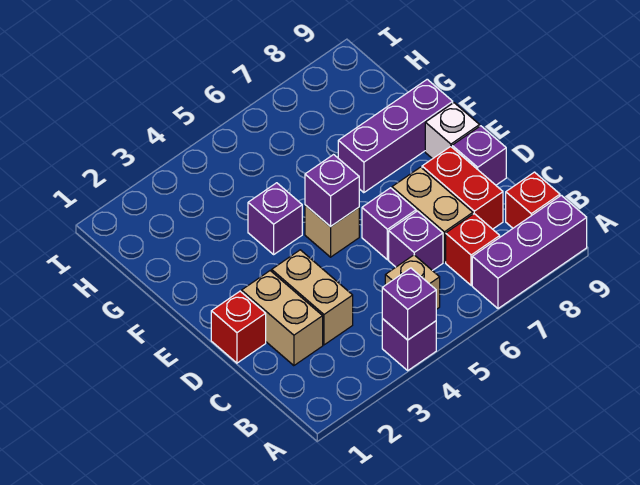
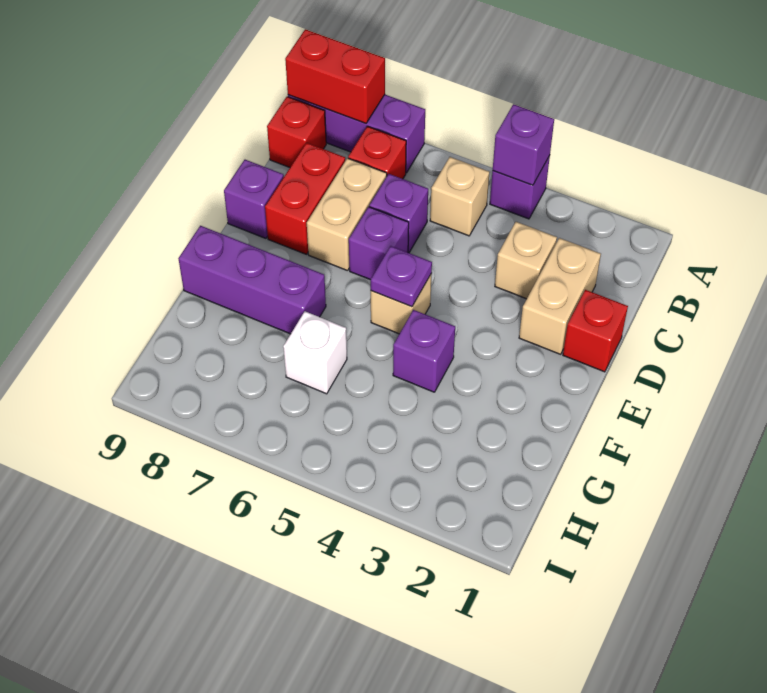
none -> red 1x2 brick [285,29,385,123]
tan 1x2 brick [272,250,353,345] -> tan 1x1 brick [495,222,557,299]
purple 1x1 brick [305,155,359,227] -> purple 1x1 plate [371,246,432,307]
white 1x1 brick [425,103,480,159] -> white 1x1 brick moved to [283,311,347,394]

